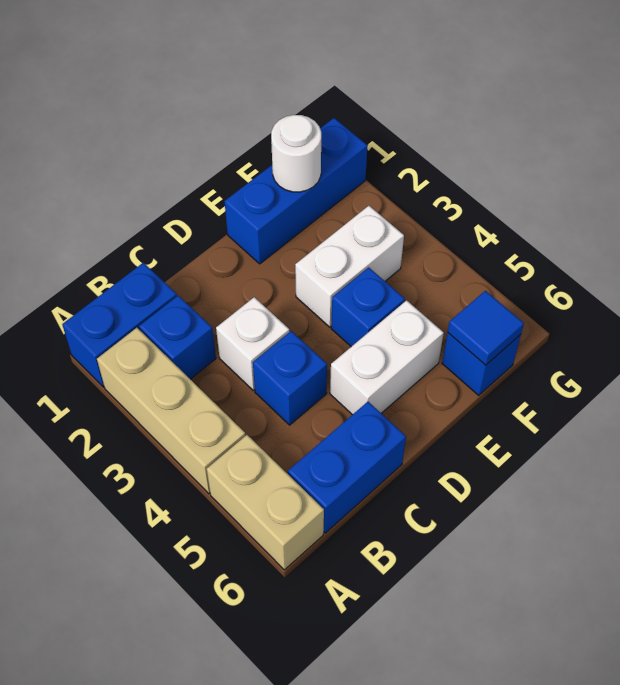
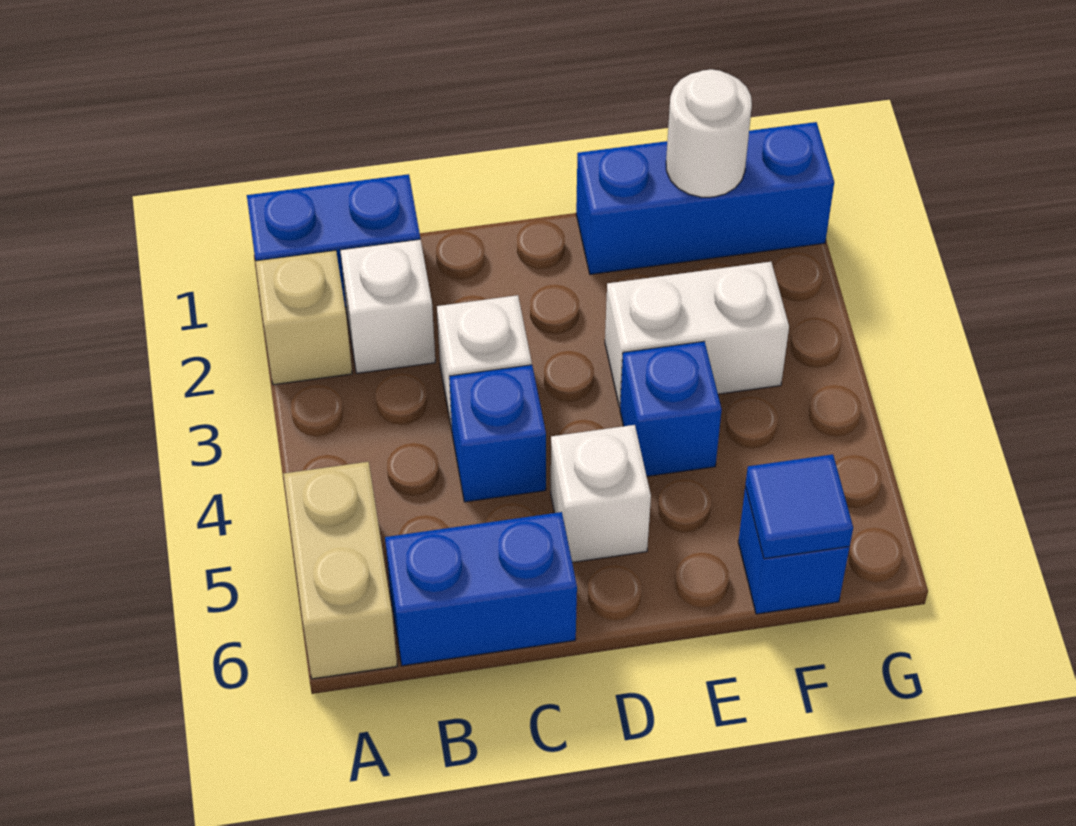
tan 1x3 brick [97,328,245,494] -> tan 1x1 brick [255,250,352,385]
blue 1x1 brick [139,296,216,379] -> white 1x1 brick [340,239,435,373]
white 1x2 brick [330,300,444,415] -> white 1x1 brick [551,425,651,562]

